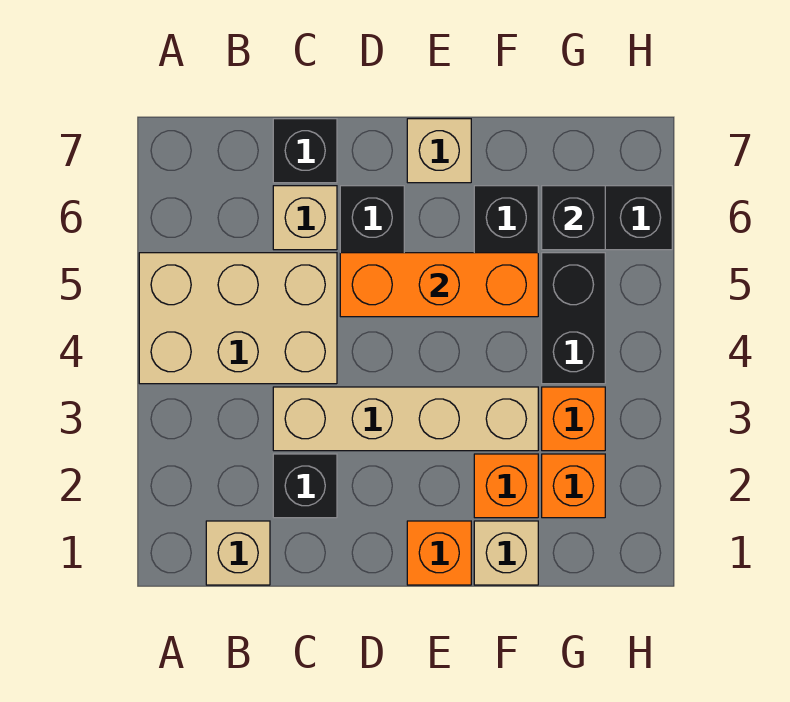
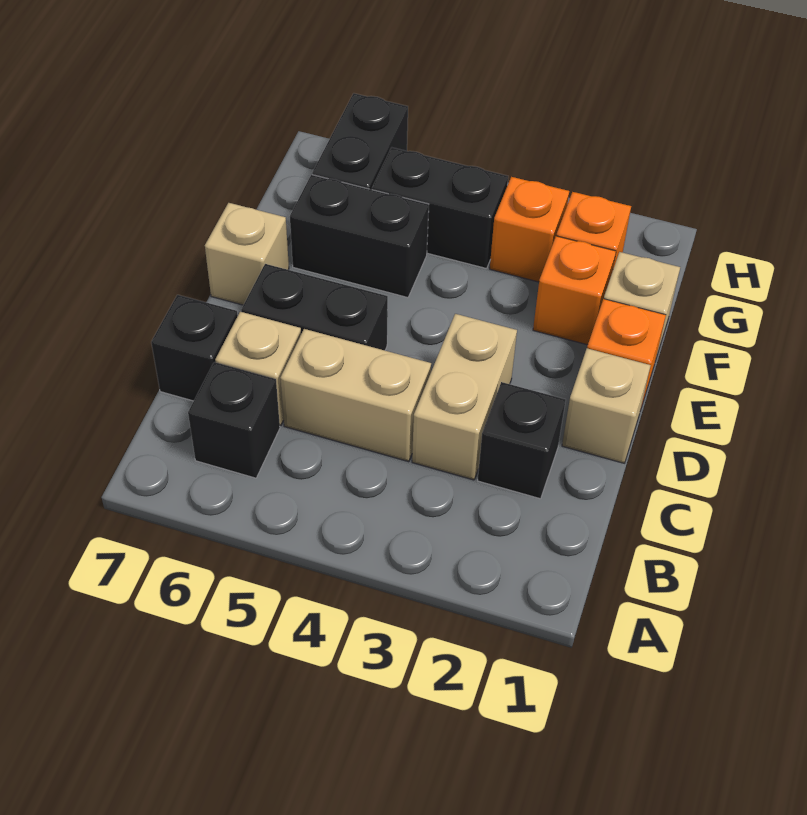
tan 2x3 brick [139,253,337,384] -> tan 1x2 brick [281,329,431,462]
tan 1x1 brick [206,521,270,585] -> tan 1x1 brick moved to [562,348,651,463]
tan 1x4 brick [273,387,538,451] -> tan 1x2 brick [412,314,517,480]
orange 1x3 brick [340,253,538,317] -> none
black 1x1 brick [542,186,605,250] -> black 1x1 brick moved to [188,362,280,478]

